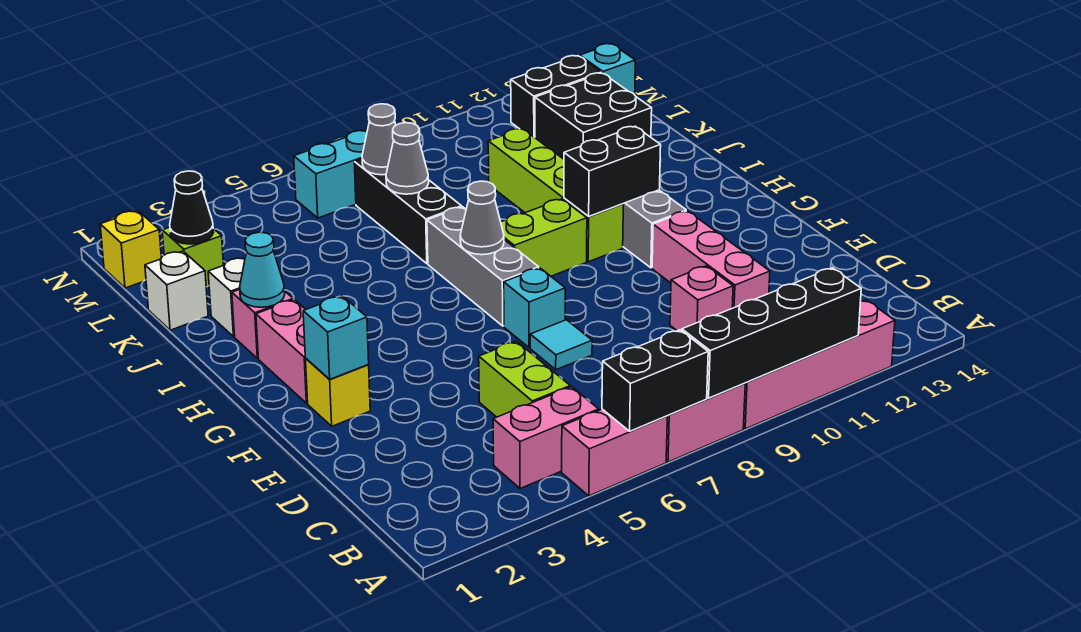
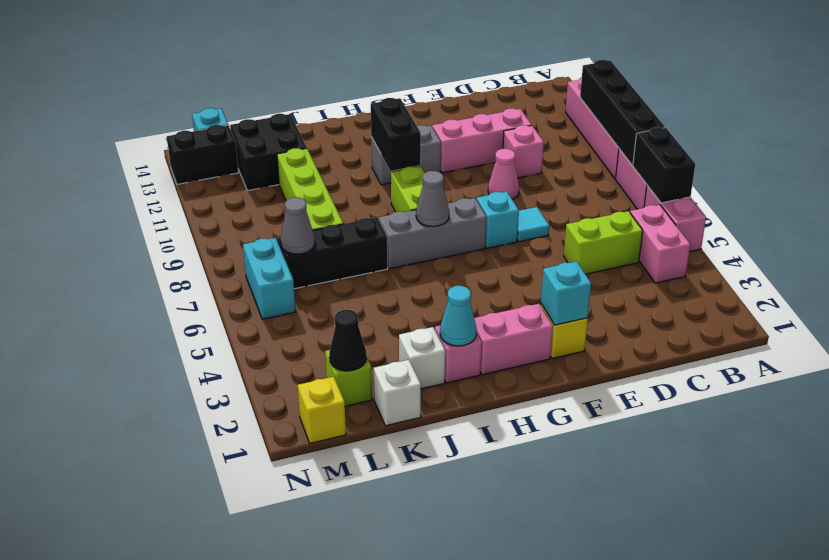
none -> pink 1x1 cone [488,149,519,199]
lime 1x4 brick [488,129,623,262] -> lime 1x4 brick turned to [277,148,343,230]
grey 1x1 cone [386,123,429,194] -> none
black 1x2 brick [511,56,601,138] -> black 1x2 brick turned to [167,125,238,184]

